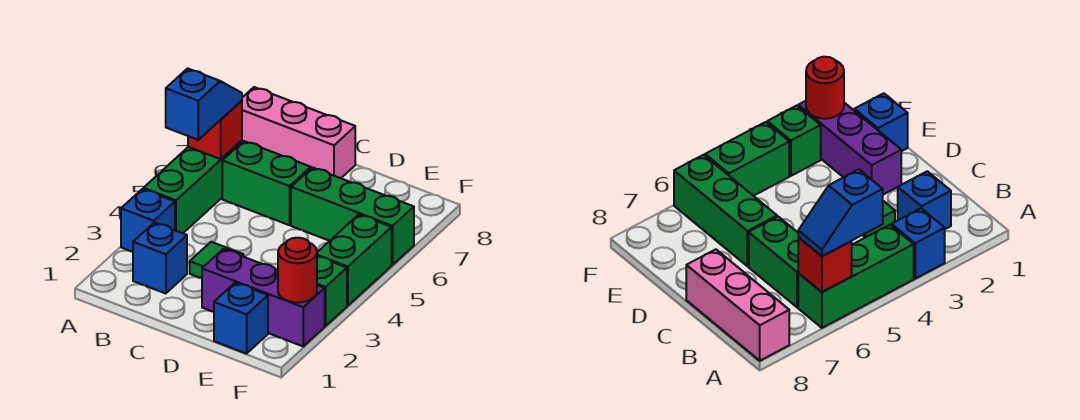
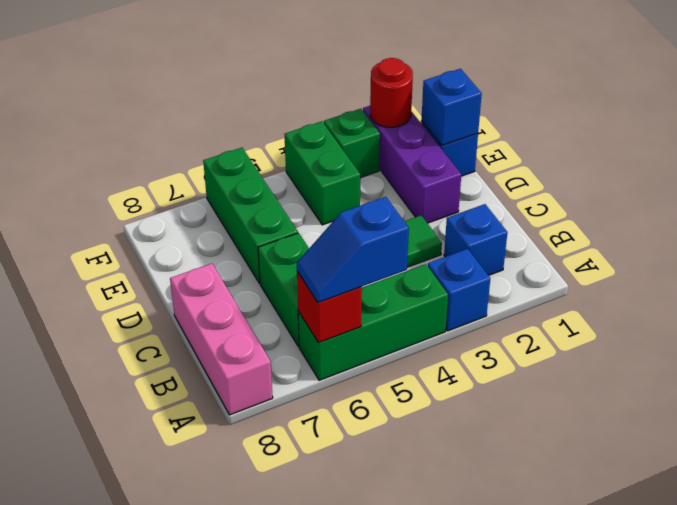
none -> blue 1x1 brick [421,69,482,146]
green 1x2 brick [317,215,392,306] -> green 1x2 brick turned to [285,121,360,225]

